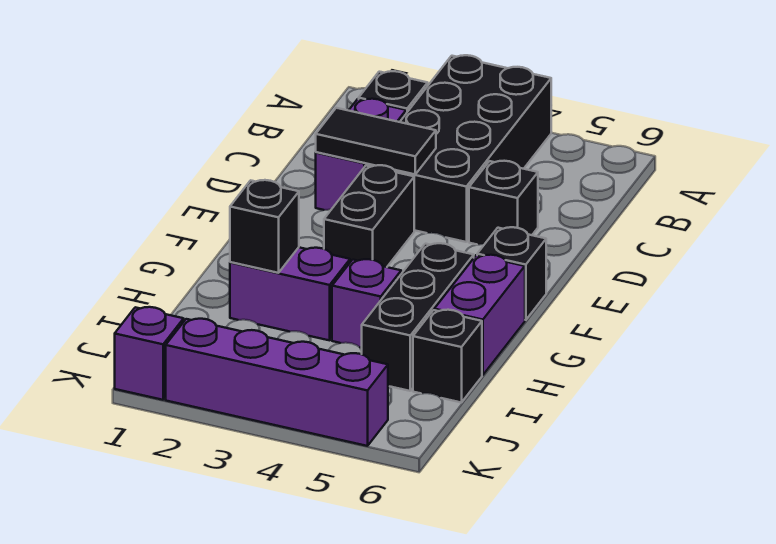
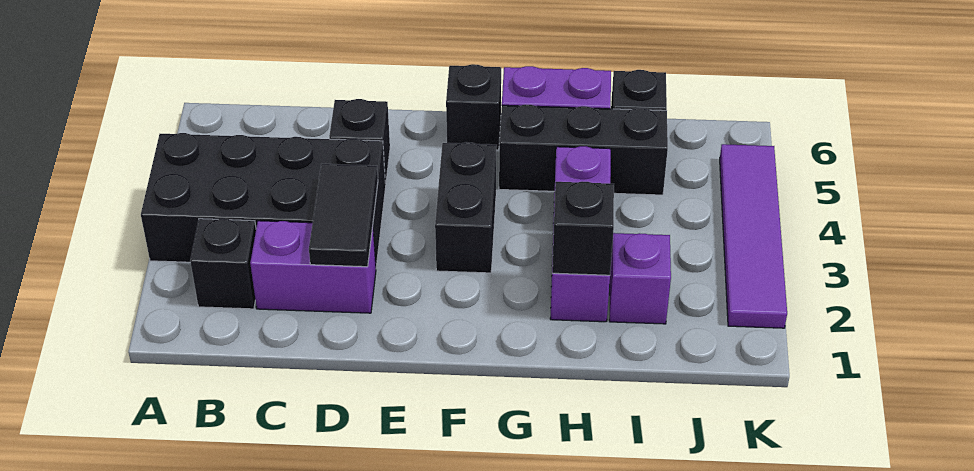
black 1x2 brick [324,165,414,267] -> black 1x2 brick turned to [435,142,497,273]
purple 1x1 brick [115,307,184,400] -> purple 1x1 brick moved to [610,233,671,324]
purple 1x4 brick [166,319,388,446] -> purple 1x4 tile [720,144,787,328]

